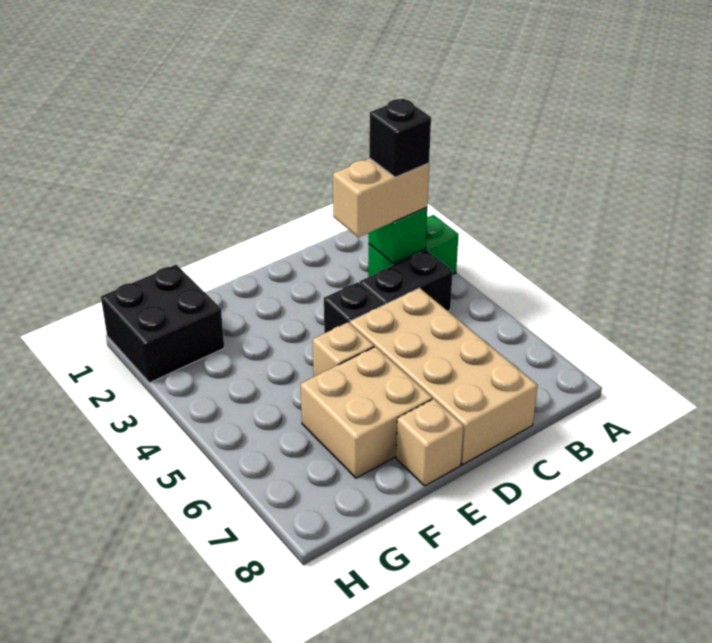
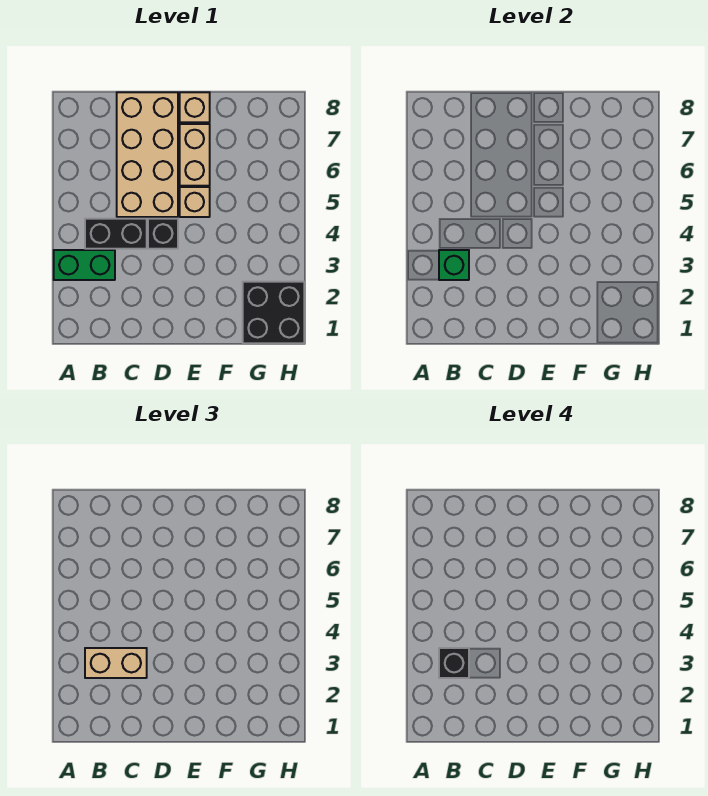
tan 2x2 brick [301,347,432,478] -> tan 1x2 brick [180,124,210,186]

